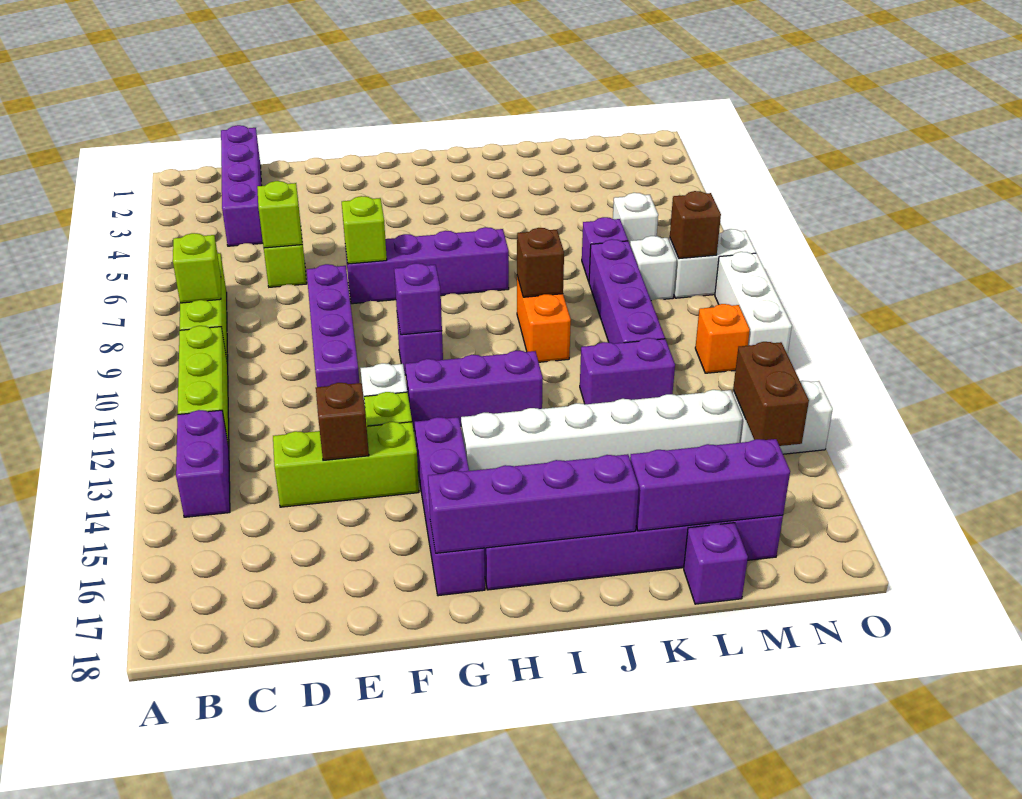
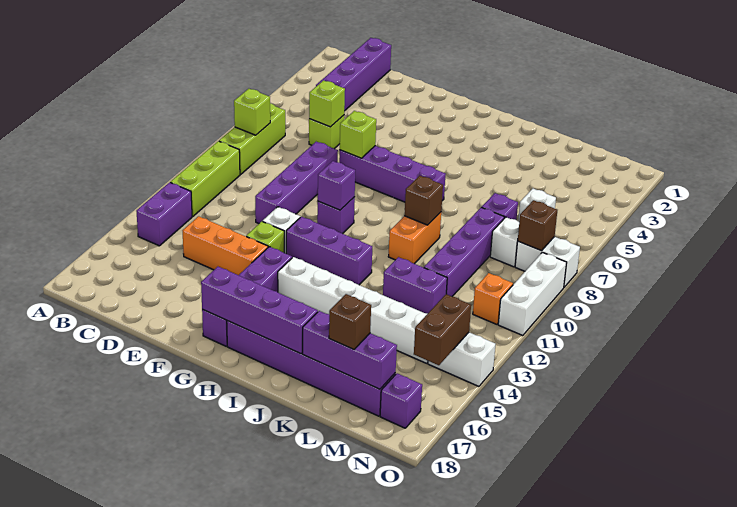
lime 1x3 brick [273,422,419,507] -> orange 1x3 brick [183,216,268,275]
brown 1x1 brick [316,383,369,460] -> brown 1x1 brick moved to [329,294,371,349]
purple 1x1 brick [684,523,748,604] -> purple 1x1 brick moved to [380,373,422,428]

